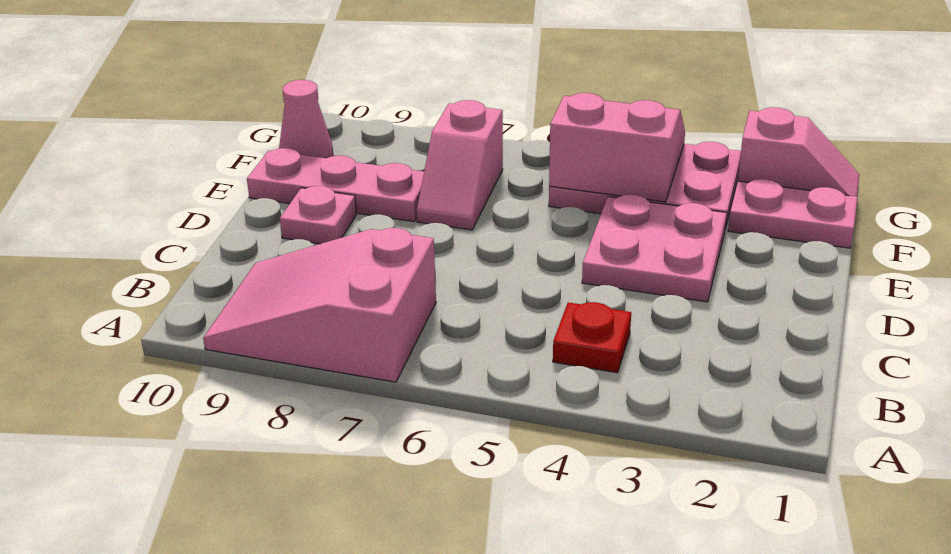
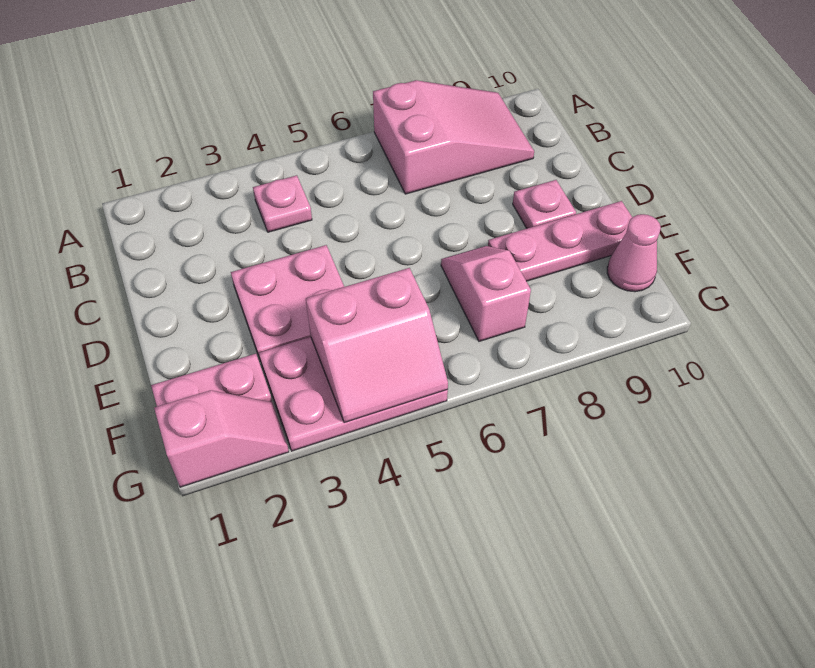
red 1x1 plate [553,302,631,373] -> pink 1x1 plate [253,175,312,232]
pink 1x2 slope [738,107,860,197] -> pink 1x2 slope turned to [154,390,289,487]

